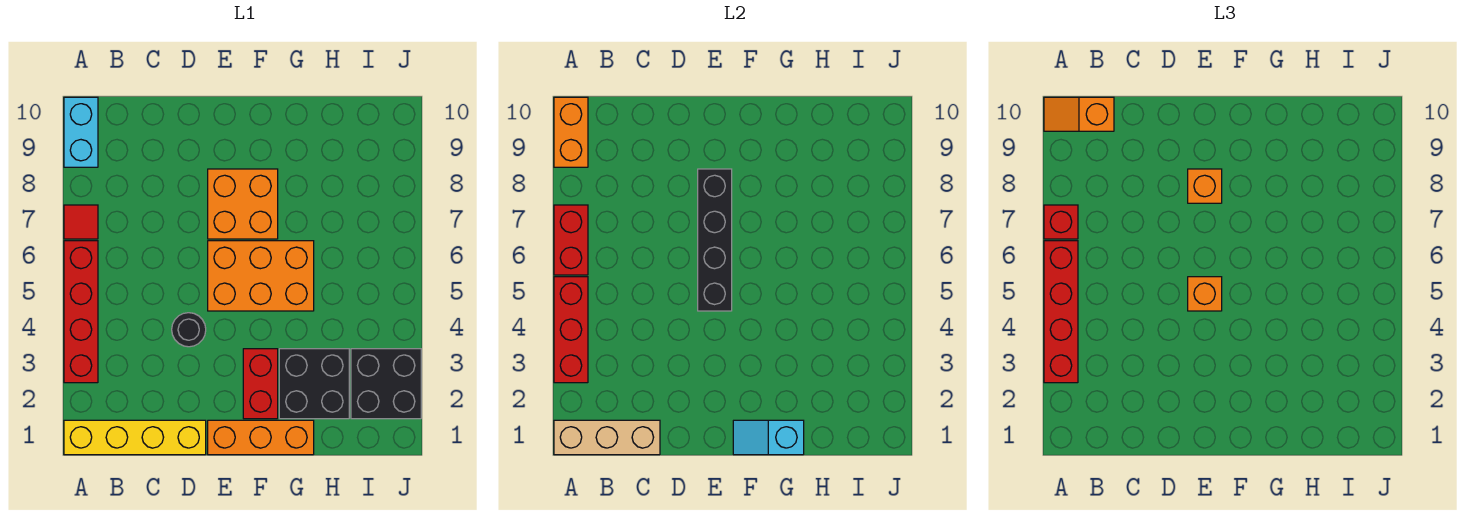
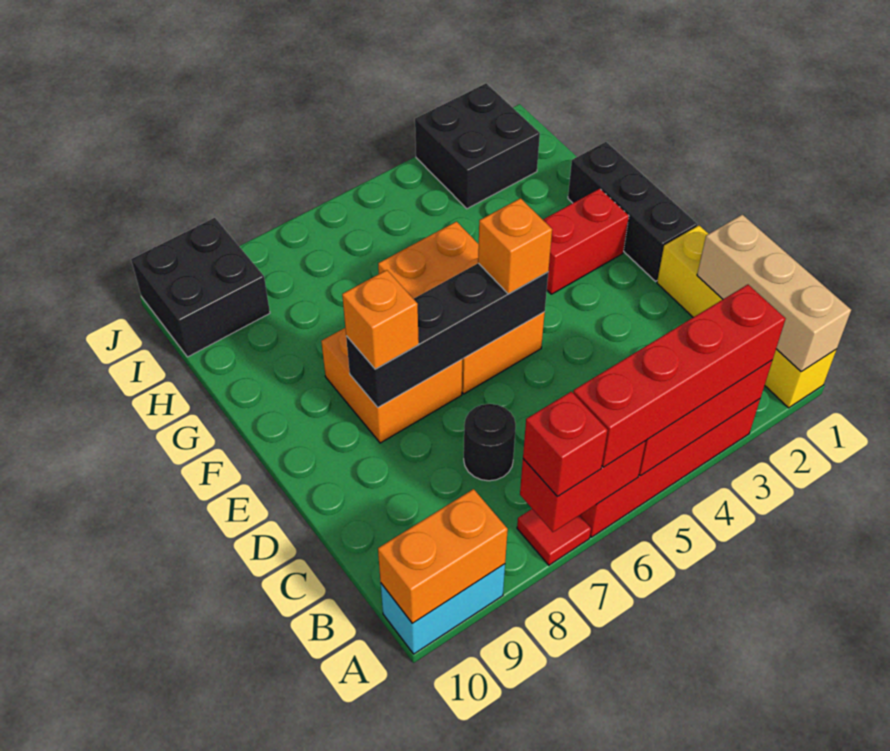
orange 1x2 slope [1044,97,1114,131] -> none
black 1x1 round brick [172,313,206,347] -> black 1x1 round brick moved to [464,404,516,481]
orange 1x3 brick [208,420,314,455] -> black 1x3 brick [568,142,697,281]
cyan 1x2 slope [733,420,804,455] -> none
black 2x2 brick [279,349,349,419] -> black 2x2 brick moved to [131,218,270,357]

